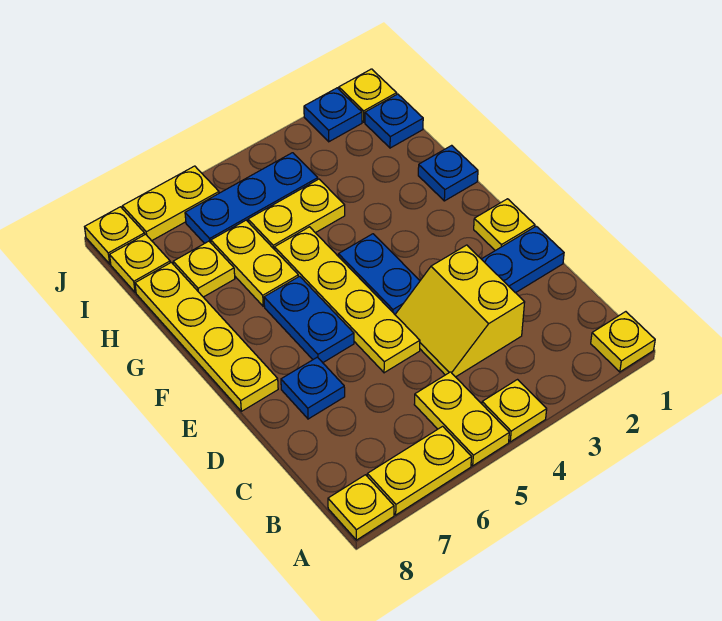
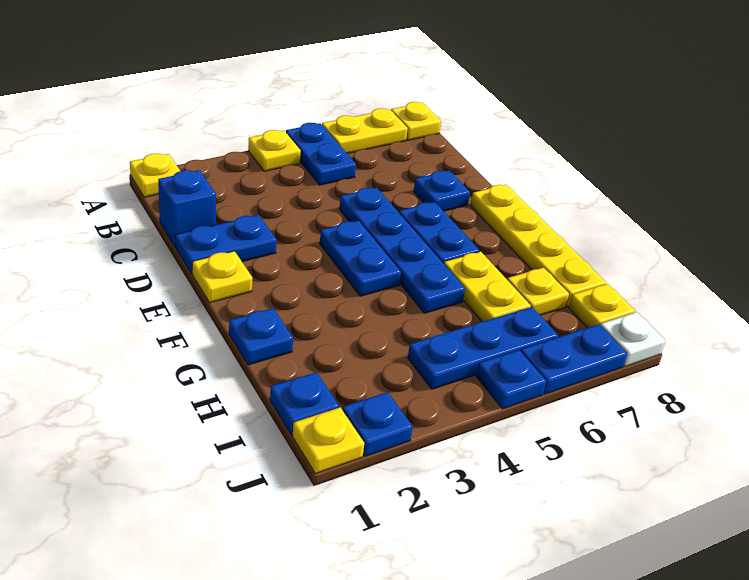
yellow 1x2 plate [414,372,509,466] -> blue 1x2 plate [286,123,356,185]
none -> blue 1x1 brick [158,170,216,247]
yellow 2x2 slope [395,245,525,377] -> none
yellow 1x4 plate [275,227,420,373] -> blue 1x4 plate [339,188,465,313]
yellow 1x2 plate [248,179,345,250] -> none
none -> blue 1x1 plate [476,350,547,409]
yellow 1x2 plate [122,166,219,241] -> blue 1x2 plate [521,324,627,394]
yellow 1x1 plate [85,207,145,264] -> white 1x1 plate [600,312,666,367]

